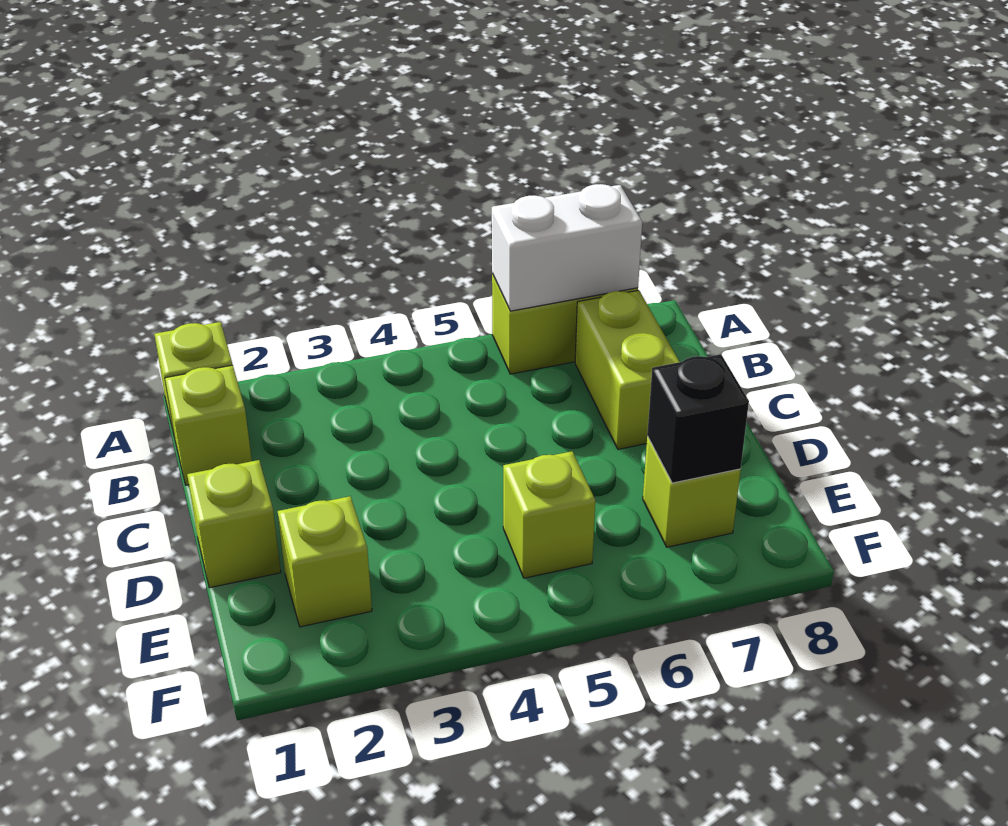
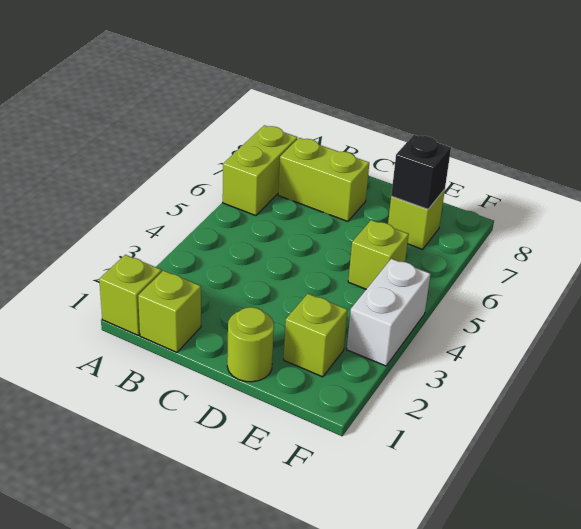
white 1x2 brick [492,184,642,311] -> white 1x2 brick moved to [347,259,430,366]
lime 1x1 brick [187,460,281,588] -> lime 1x1 round brick [227,307,274,382]

